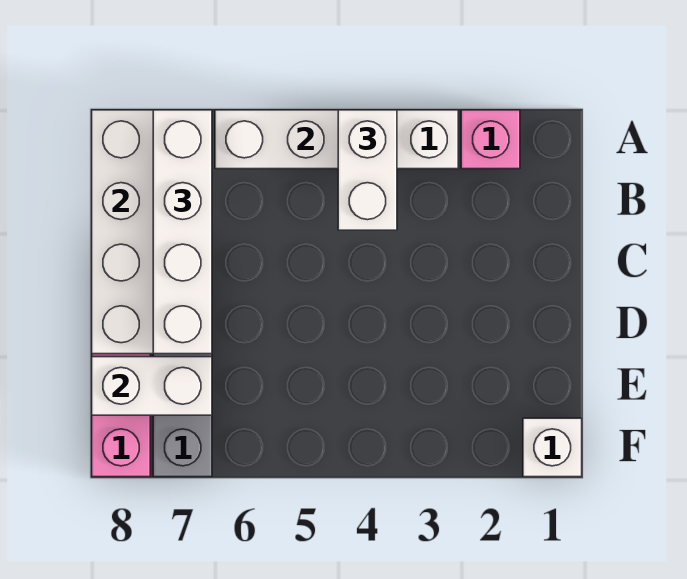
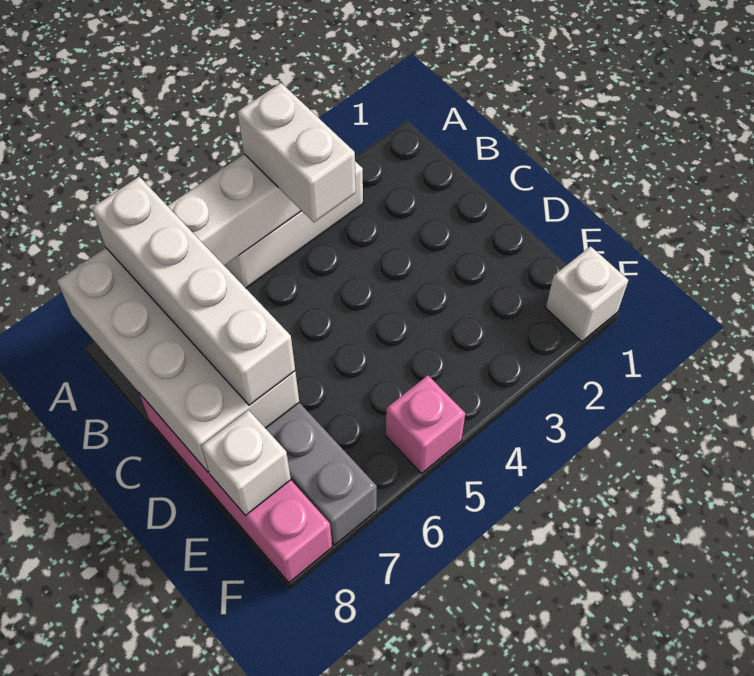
pink 1x1 brick [461,110,520,169] -> pink 1x1 brick moved to [386,375,465,473]
white 1x2 brick [92,357,212,415] -> white 1x1 brick [201,410,291,516]

